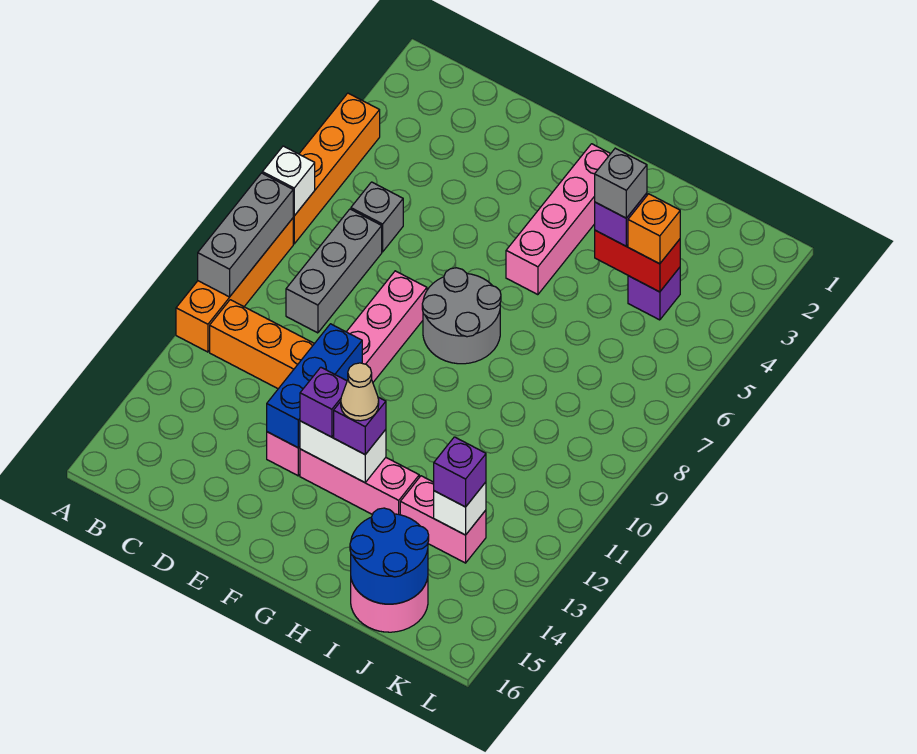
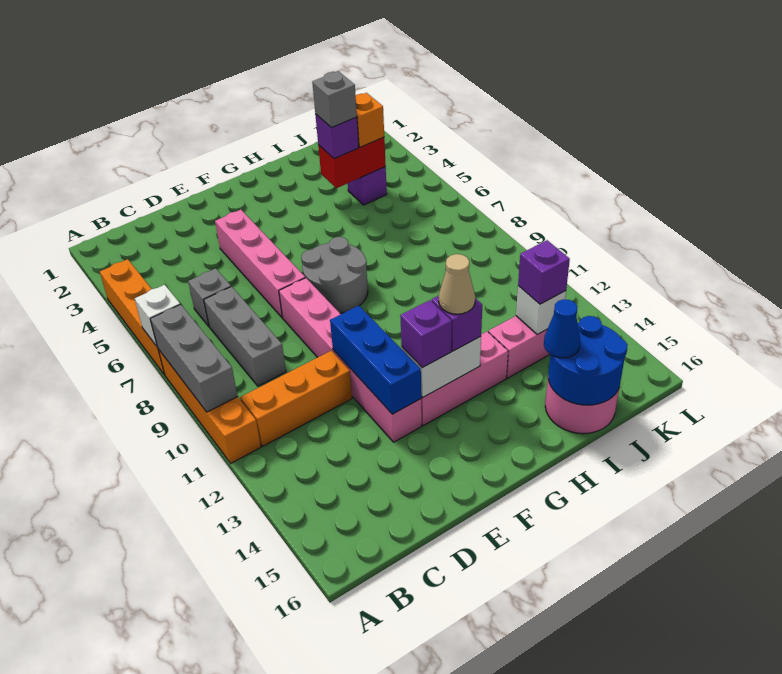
pink 1x4 brick [506,144,610,295] -> pink 1x4 brick moved to [215,210,305,318]
none -> blue 1x1 cone [544,299,580,358]

